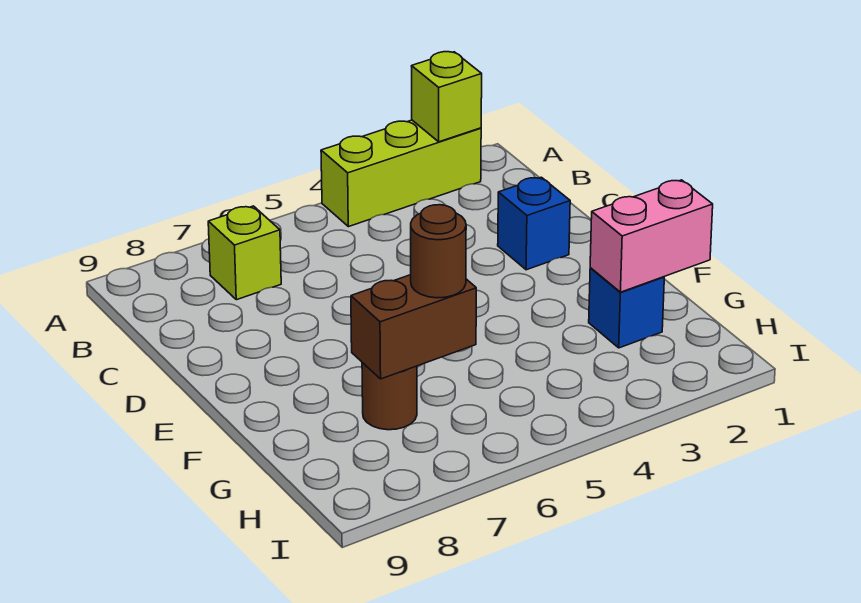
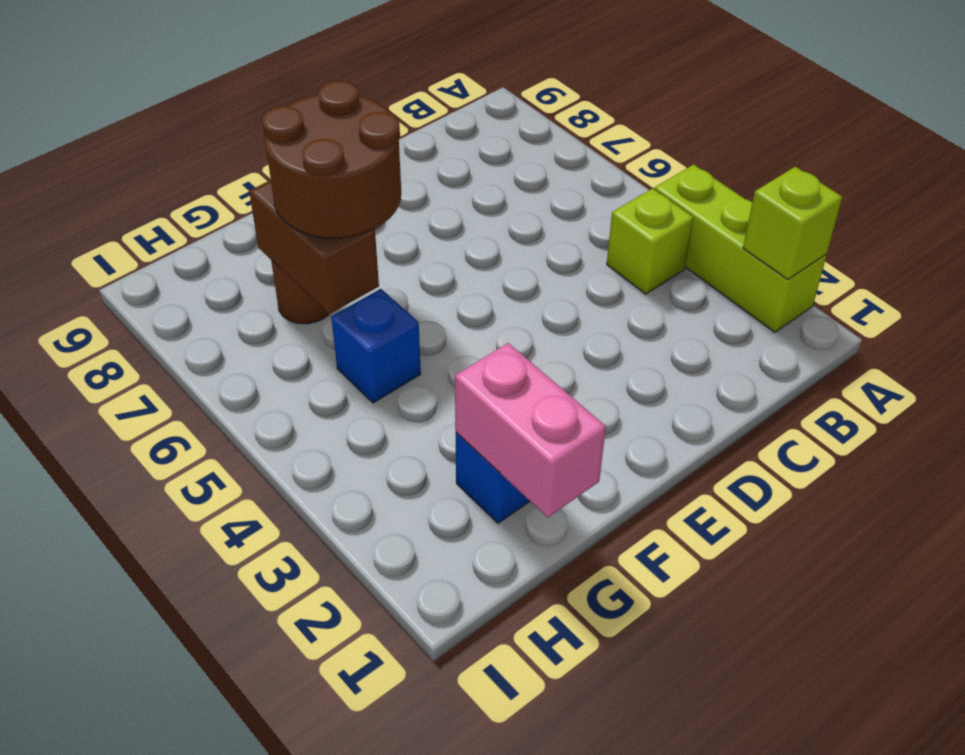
lime 1x1 brick [208,206,281,300] -> lime 1x1 brick moved to [607,189,694,294]
blue 1x1 brick [498,177,570,270] -> blue 1x1 brick moved to [331,289,421,403]
brown 1x1 round brick [411,205,466,298] -> brown 2x2 round brick [262,81,401,238]

